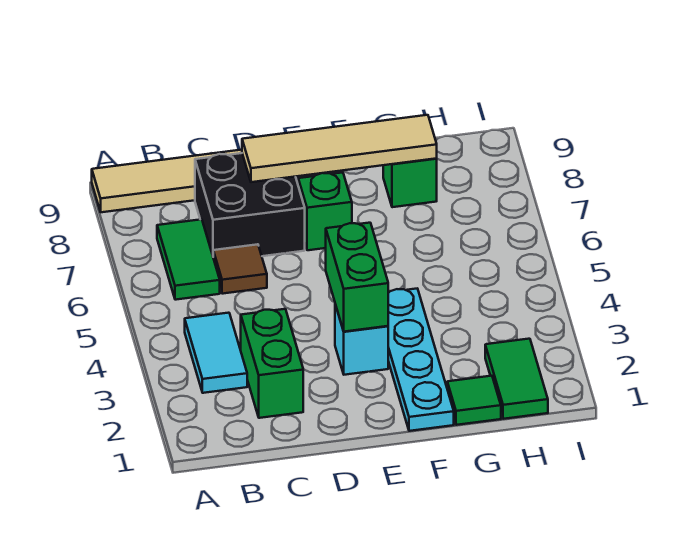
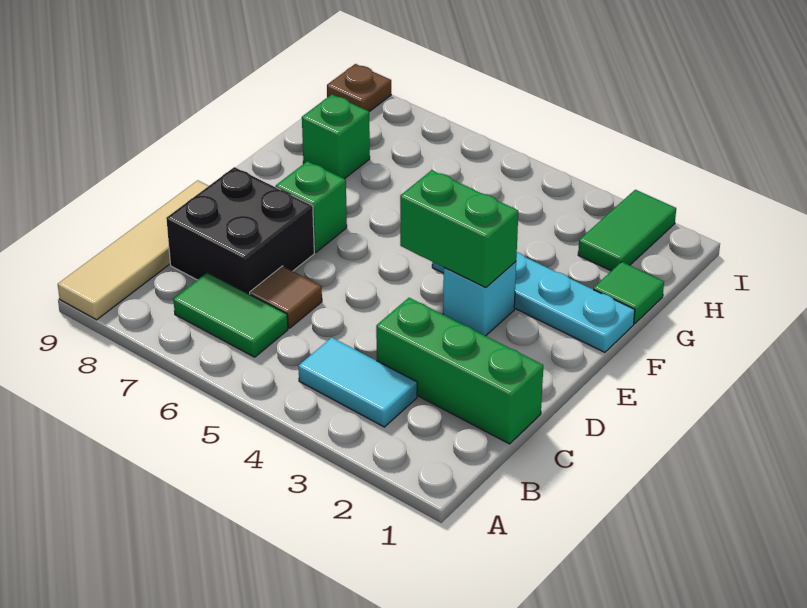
green 1x2 brick [241,309,303,418] -> green 1x3 brick [376,298,543,444]
tan 1x4 tile [242,115,437,182] -> none
green 1x2 tile [485,339,548,419] -> green 1x2 tile turned to [578,190,676,271]
none -> brown 1x1 plate [327,64,391,112]

